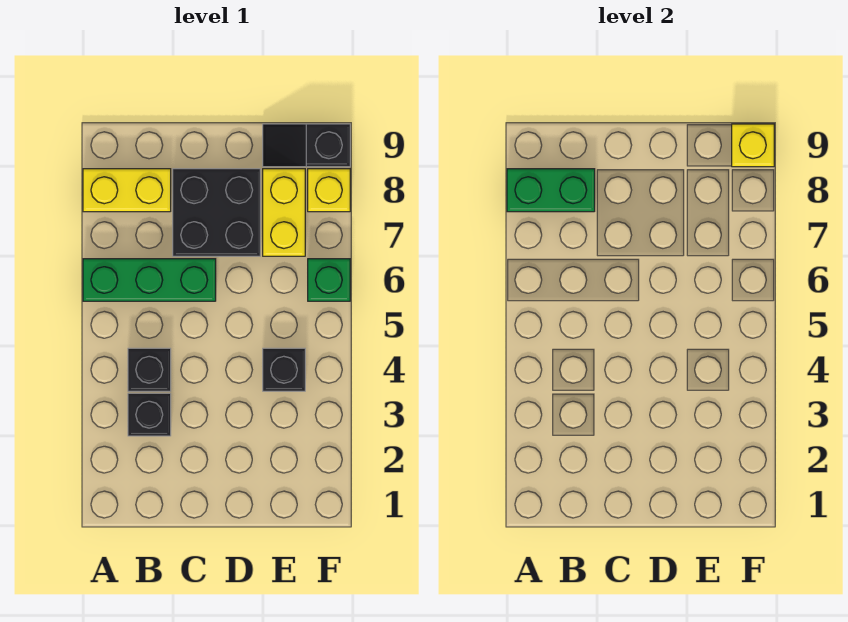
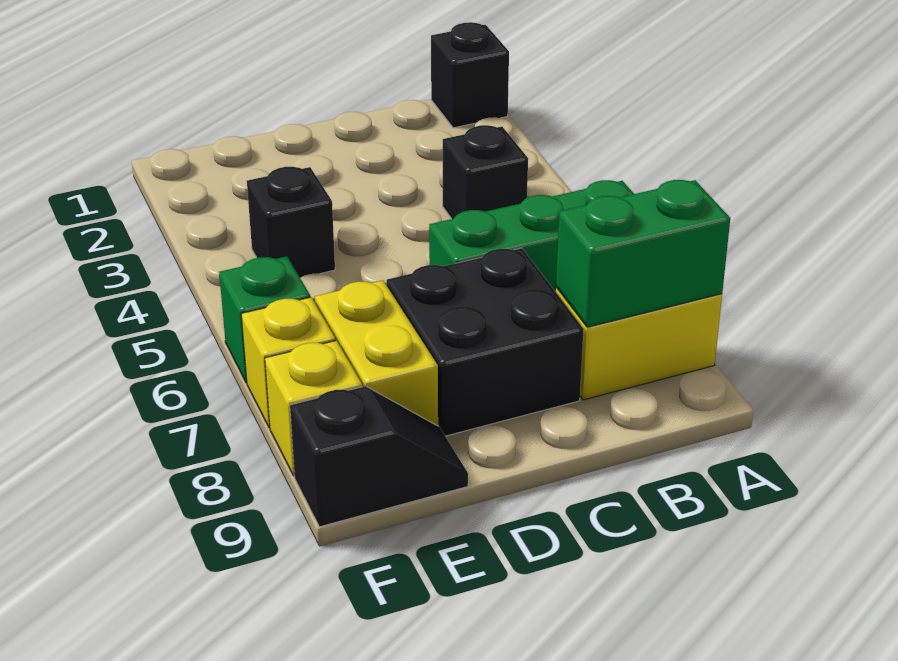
black 1x1 brick [128,393,171,436] -> black 1x1 brick moved to [431,22,509,128]
yellow 1x1 brick [732,124,774,167] -> yellow 1x1 brick moved to [241,297,336,428]

